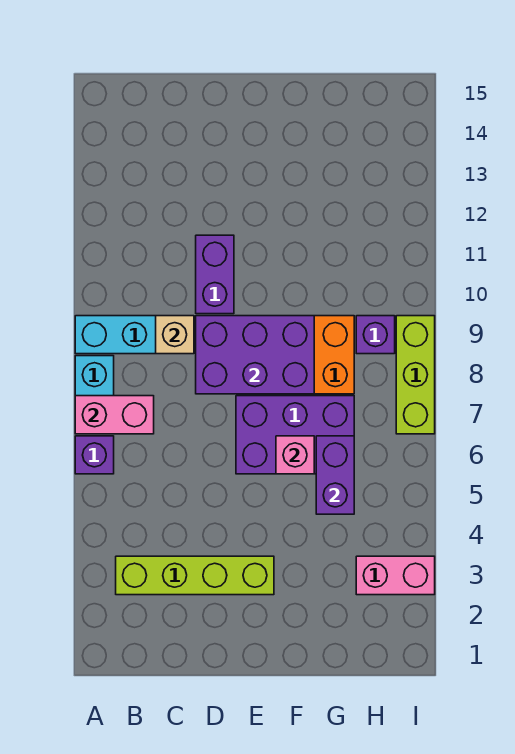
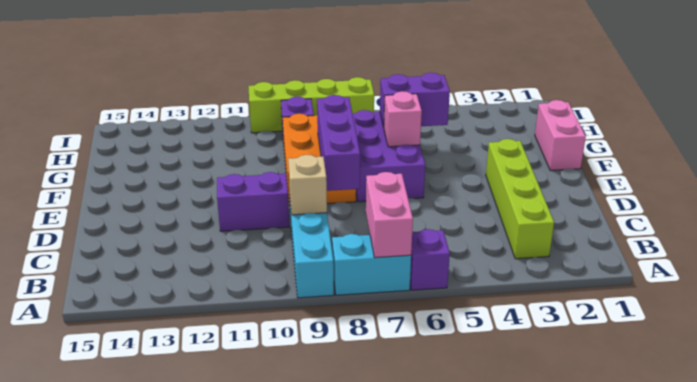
purple 2x3 brick [196,316,314,394] -> purple 1x3 brick [317,95,360,191]
pink 1x2 brick [356,556,435,595] -> pink 1x2 brick moved to [535,100,586,171]
lime 1x3 brick [396,316,435,434] -> lime 1x4 brick [249,77,374,133]

